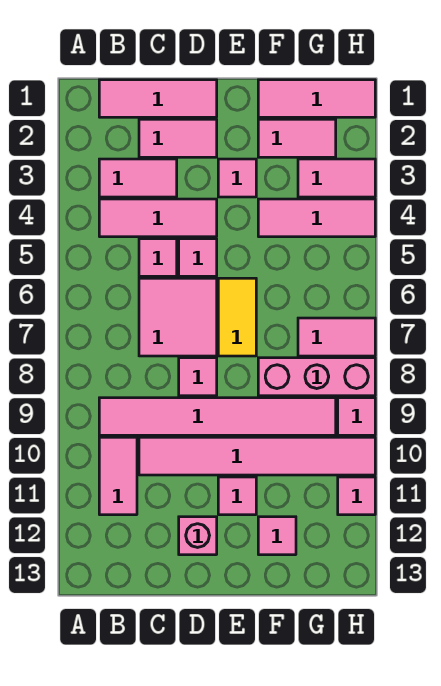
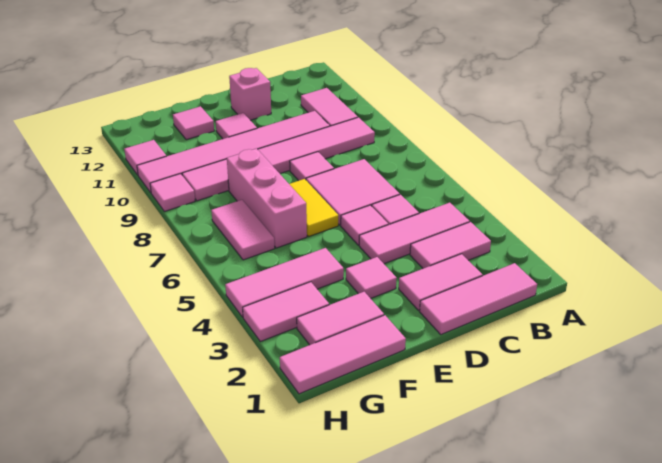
pink 1x3 brick [258,358,375,396] -> pink 1x3 brick turned to [227,148,307,248]
pink 1x2 tile [298,318,375,356] -> pink 1x2 tile turned to [211,200,275,260]

